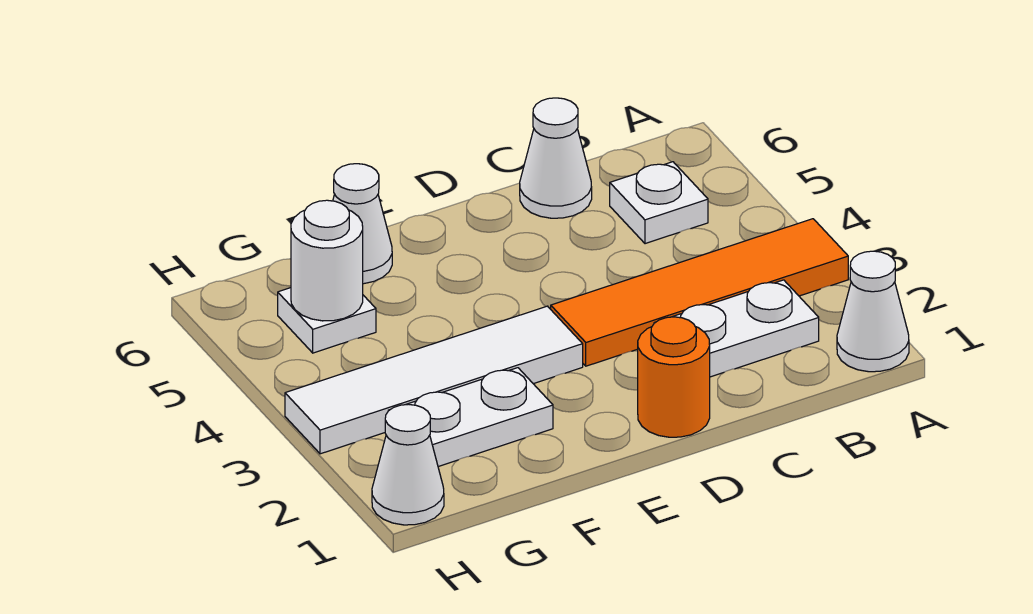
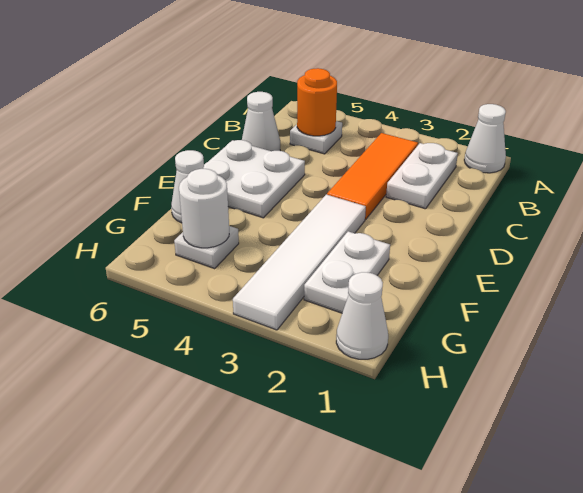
orange 1x4 tile [551,219,848,366] -> orange 1x3 tile [327,133,418,220]
orange 1x1 round brick [638,317,710,437] -> orange 1x1 round brick moved to [297,68,337,136]
none -> white 2x2 plate [203,140,305,218]

